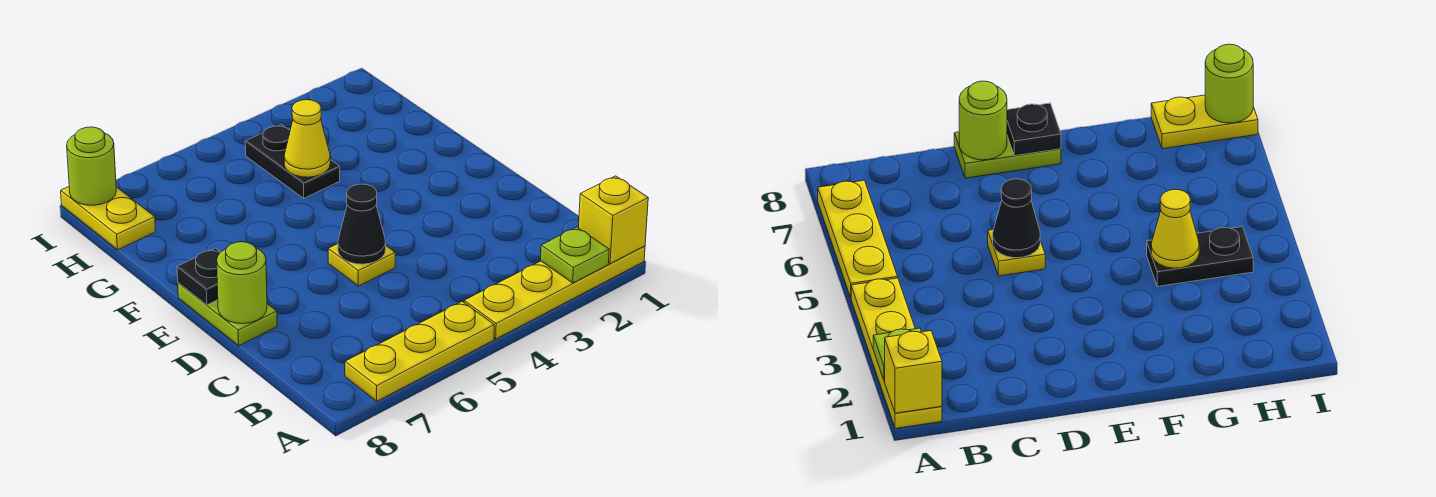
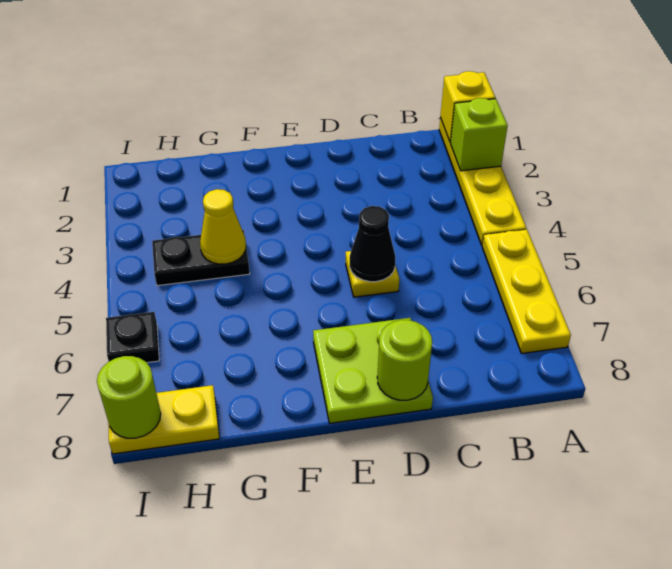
lime 1x1 plate [541,227,609,283] -> lime 1x1 brick [450,98,508,171]
lime 1x2 plate [178,283,277,346] -> lime 2x2 plate [313,318,433,423]
black 1x1 plate [177,248,220,305] -> black 1x1 plate moved to [106,312,159,363]

